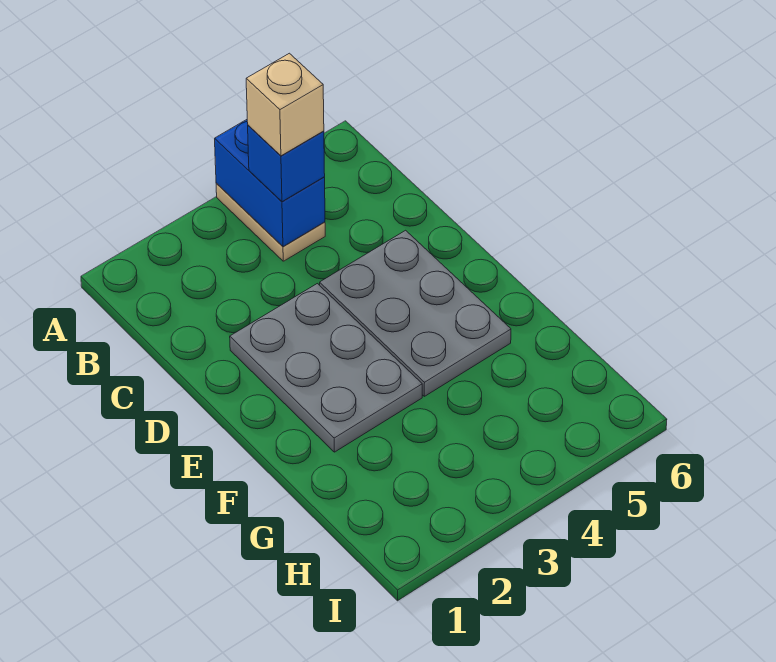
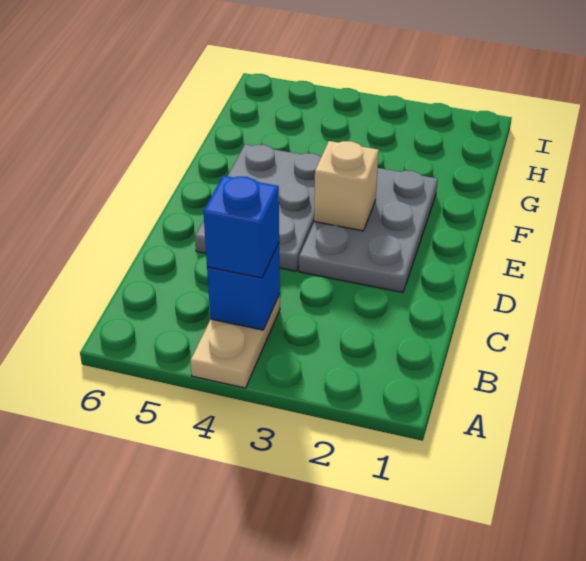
blue 1x2 brick [215,120,325,247] -> blue 1x1 brick [207,243,280,330]
tan 1x1 brick [246,53,324,156] -> tan 1x1 brick moved to [314,141,379,231]

